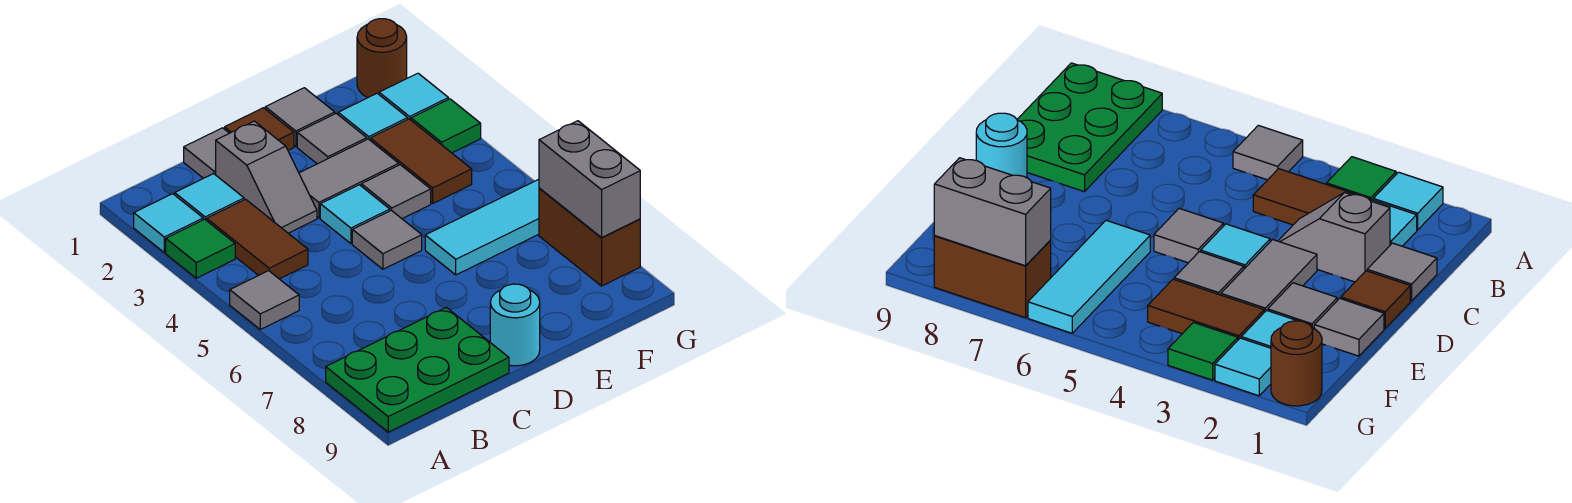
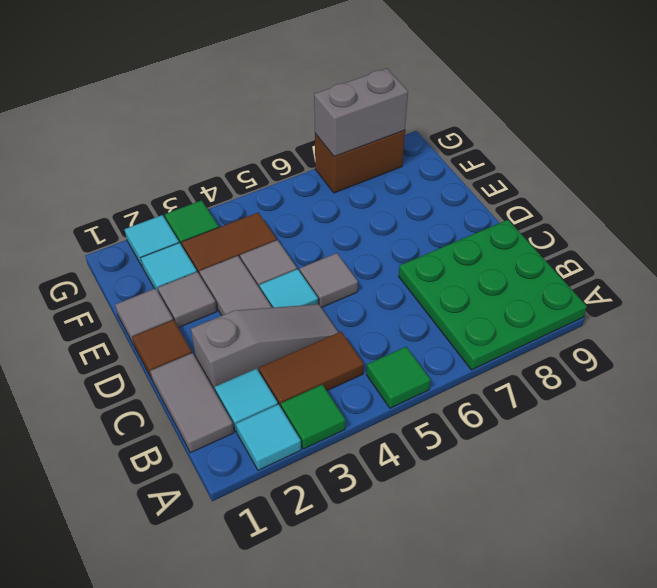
grey 1x1 tile [230,271,299,329] -> green 1x1 tile [366,347,431,408]
green 2x3 plate [326,308,509,432] -> green 3x3 plate [399,220,587,370]
grey 1x1 tile [184,128,229,178] -> grey 1x2 tile [150,353,234,453]
grey 1x2 slope [216,121,317,233] -> grey 1x3 slope [191,304,339,391]
cyan 1x1 round brick [490,284,540,366] -> none
cyan 1x3 tile [425,179,539,275] -> none
brown 1x1 round brick [357,19,407,97] -> none

